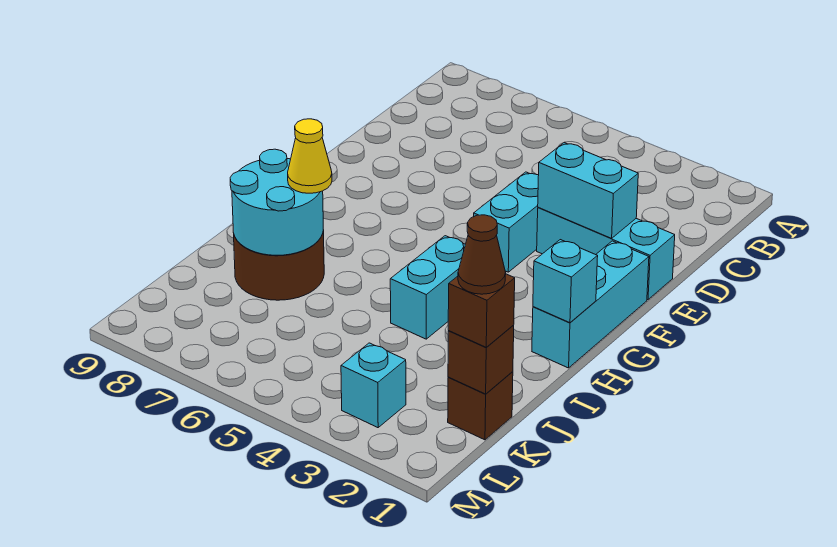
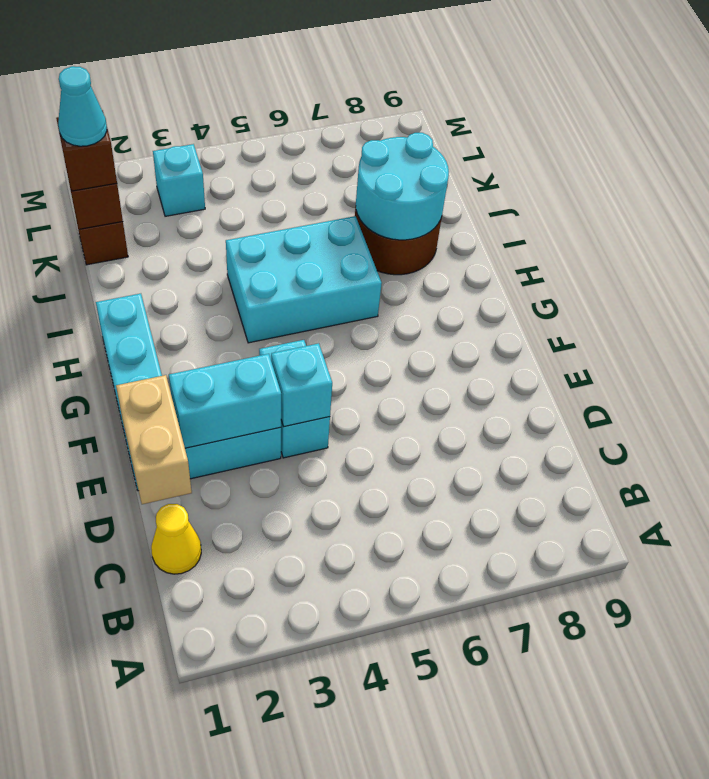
none -> tan 1x2 brick [116,375,192,504]
cyan 1x1 brick [533,240,598,323] -> cyan 1x1 brick moved to [271,343,332,427]
cyan 1x2 brick [390,236,465,339] -> cyan 2x3 brick [226,216,382,343]
yellow 1x1 cone [288,119,332,193] -> yellow 1x1 cone moved to [151,504,201,574]
brown 1x1 cone [458,215,506,294] -> cyan 1x1 cone [58,66,107,146]

